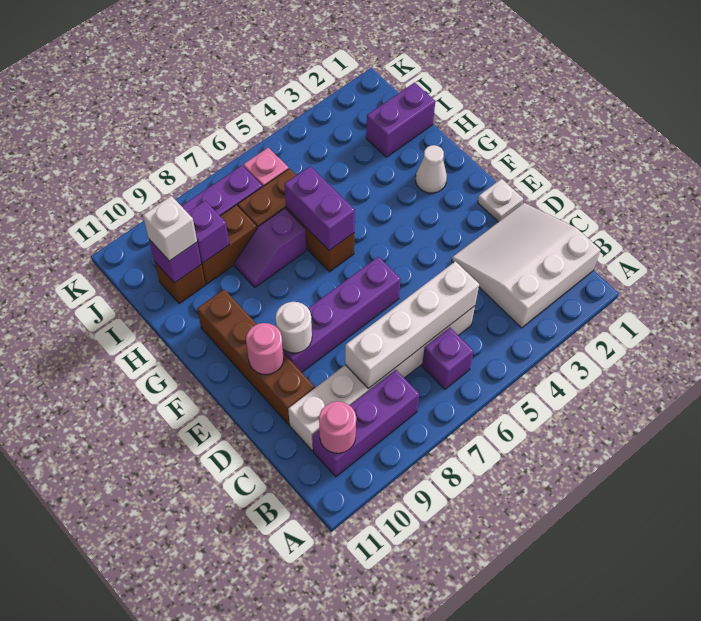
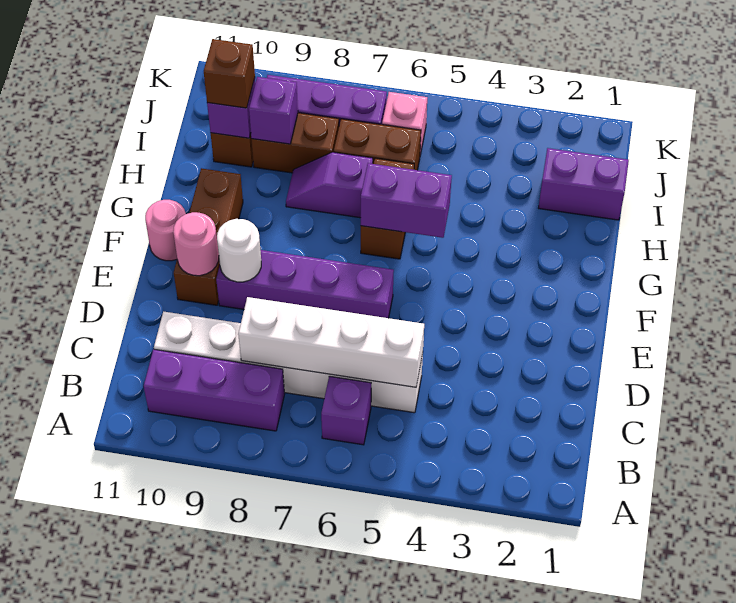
white 3x3 slope [452,203,600,328] -> none
pink 1x1 round brick [319,401,356,453] -> pink 1x1 round brick moved to [145,200,186,261]
brown 1x4 brick [197,289,315,425] -> brown 1x3 brick [174,168,243,305]
white 1x1 plate [478,179,523,222] -> none
white 1x1 cone [416,145,447,193] -> none
purple 1x2 brick [284,166,355,251] -> purple 1x2 brick turned to [361,163,452,238]
white 1x1 brick [143,196,197,261] -> brown 1x1 brick [204,39,255,108]

